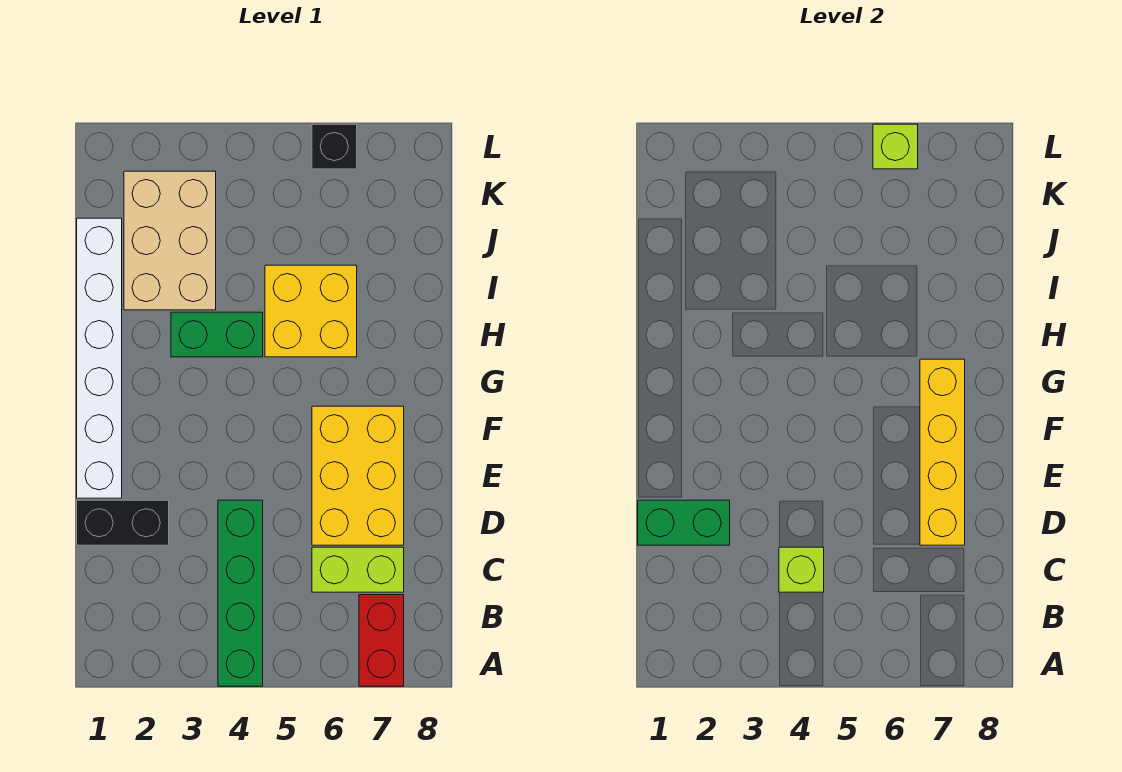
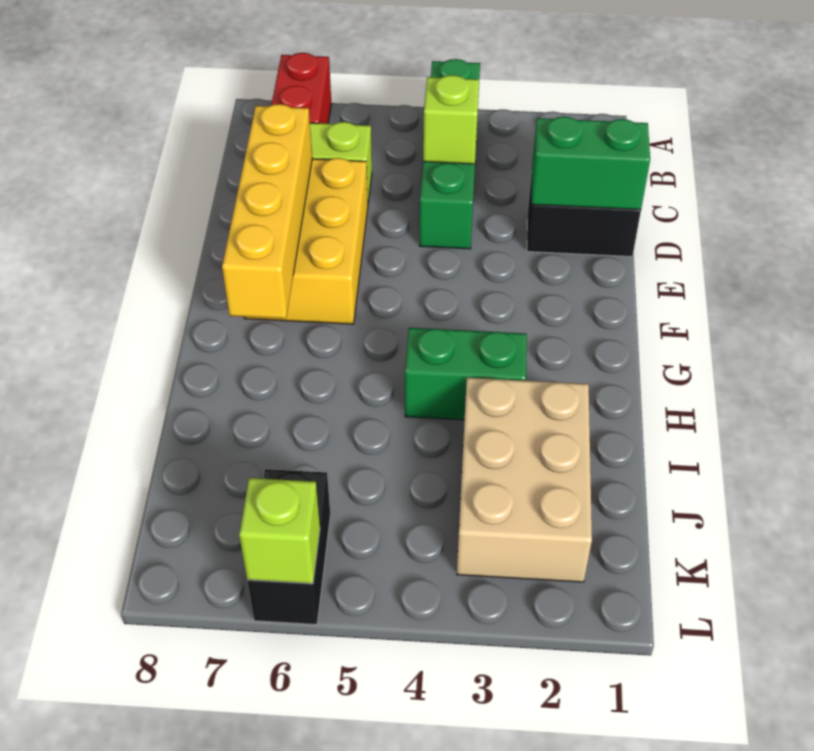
white 1x6 brick [77,218,122,498] -> none
yellow 2x2 brick [265,265,357,357] -> none
black 1x1 brick [312,124,357,169] -> black 1x2 brick [247,469,330,625]

